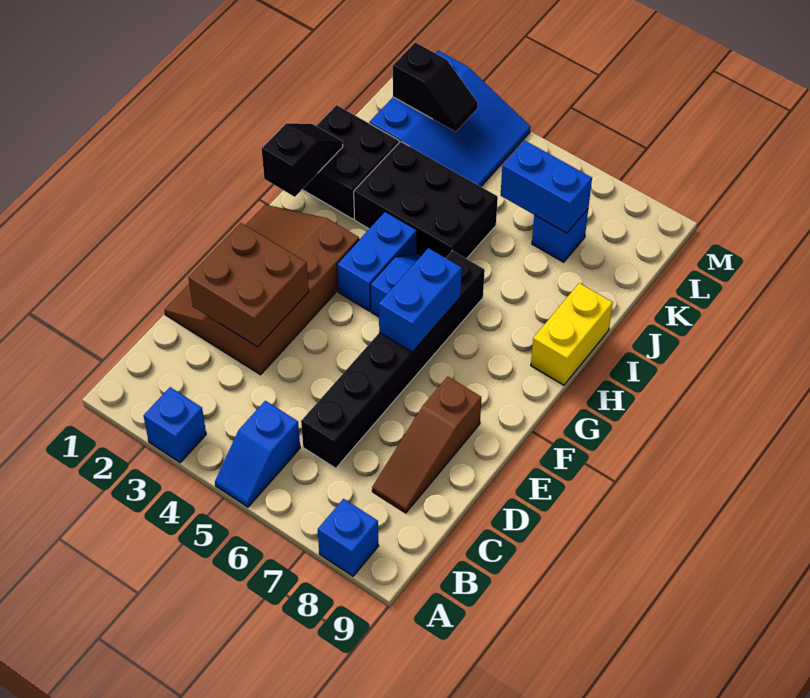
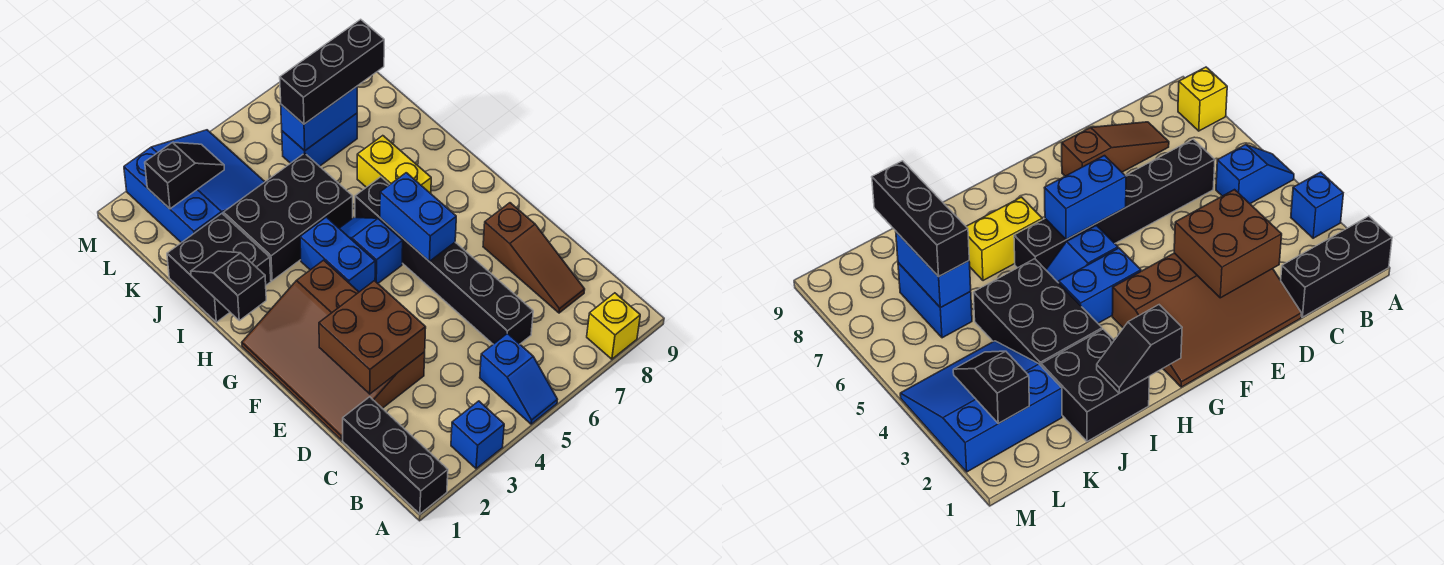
none -> black 1x3 brick [343,397,448,514]
blue 1x1 brick [318,499,378,576] -> yellow 1x1 brick [587,293,640,359]
yellow 1x2 brick [531,283,613,385] -> yellow 1x2 brick moved to [357,136,431,194]
none -> black 1x3 brick [280,19,384,124]
blue 1x1 brick [532,209,588,262] -> blue 1x2 brick [282,113,357,166]

